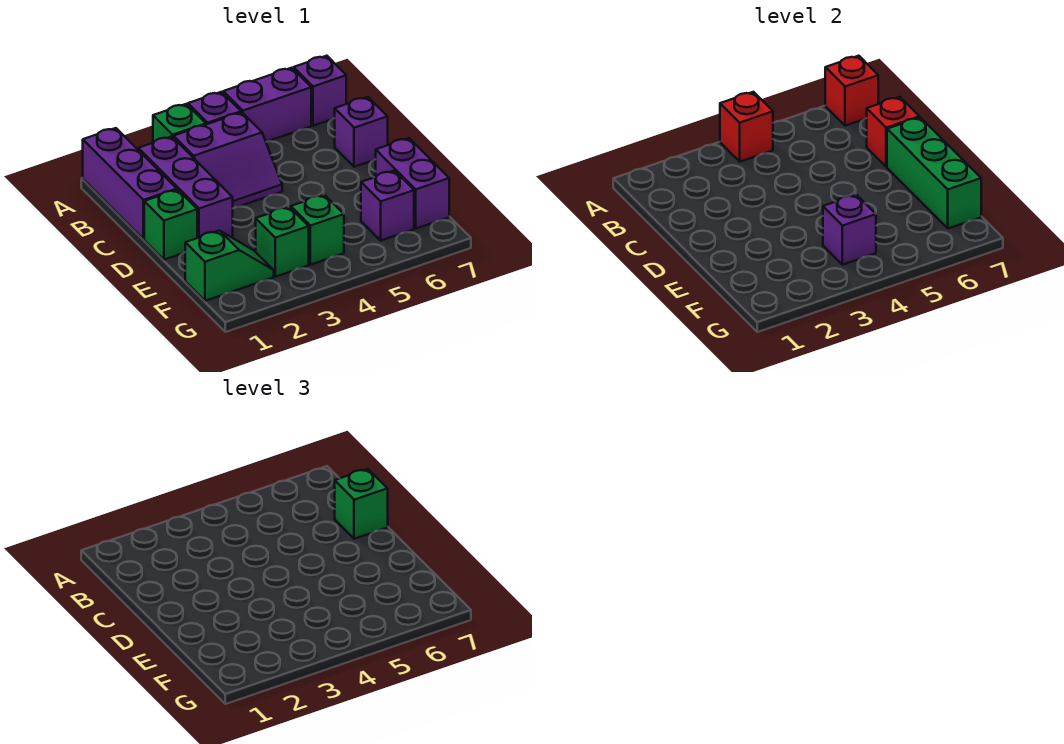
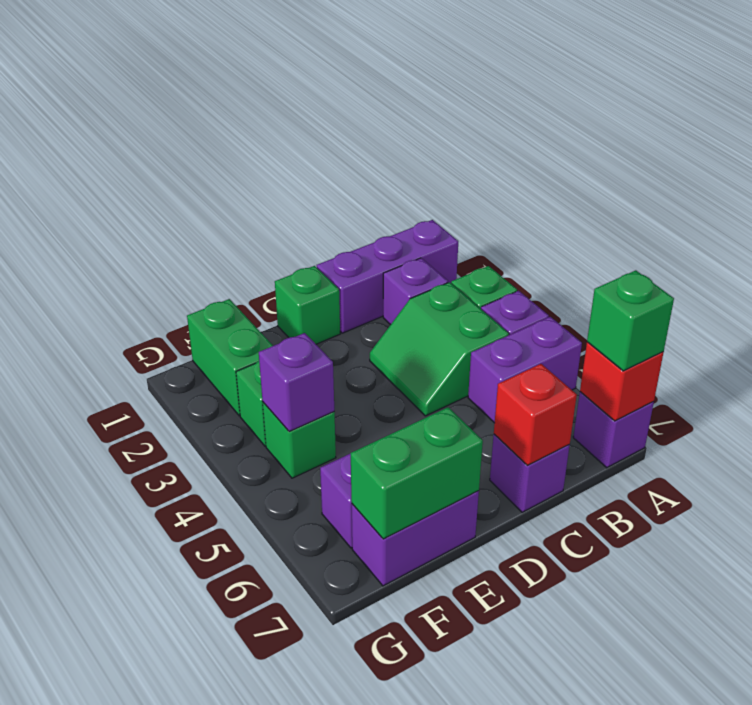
red 1x1 brick [720,92,773,162] -> none
purple 1x2 brick [223,68,311,142] -> purple 1x2 brick turned to [468,317,582,423]
purple 1x3 brick [138,136,233,238] -> purple 1x1 brick [383,258,448,325]
purple 2x2 slope [174,112,282,208] -> green 2x2 slope [370,282,509,416]
green 1x1 brick [335,469,388,539] -> green 1x1 brick moved to [587,270,674,371]
green 1x3 brick [887,117,981,228] -> green 1x2 brick [351,407,483,539]
green 1x2 slope [185,231,274,301] -> green 1x2 brick [187,299,273,416]

